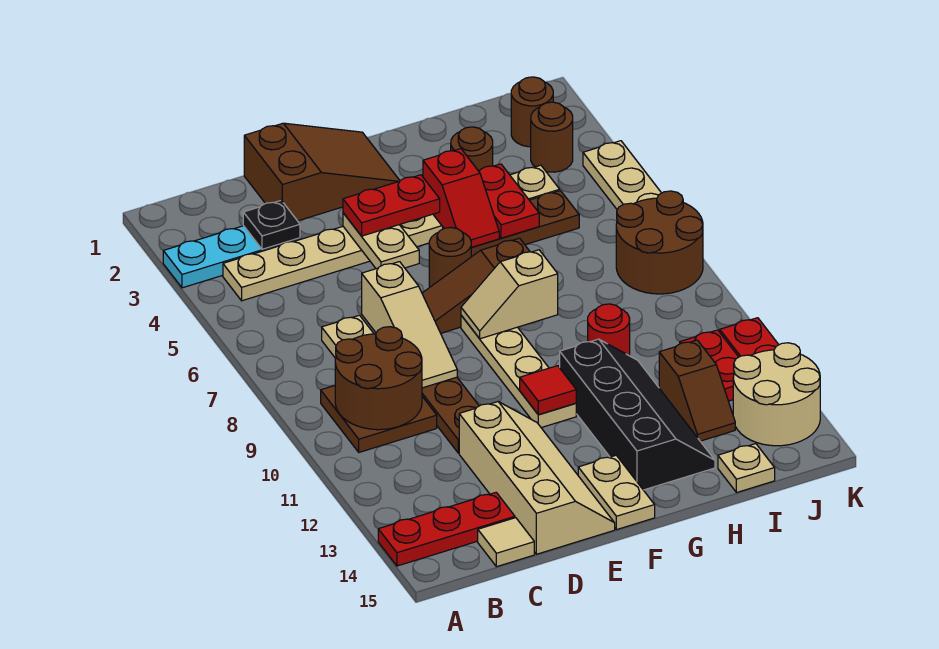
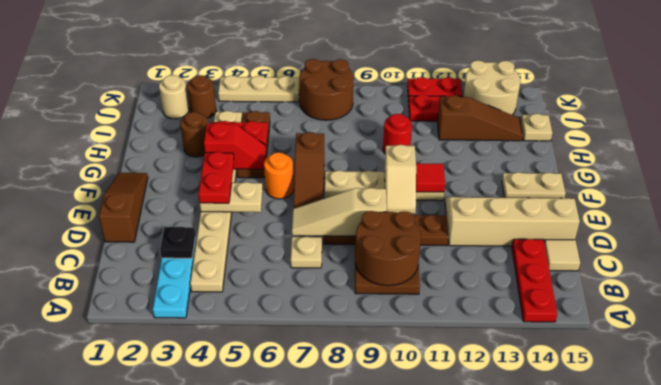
brown 2x3 slope [244,123,400,221] -> brown 1x3 slope [99,173,148,242]
tan 1x3 slope [362,262,457,388] -> tan 1x3 slope turned to [292,188,387,236]
brown 1x1 round brick [429,228,471,287] -> orange 1x1 round brick [264,152,294,199]
tan 1x2 slope [461,250,558,339] -> tan 1x2 slope moved to [384,145,416,214]
black 2x4 slope [560,339,715,490] -> none
brown 1x2 slope [659,340,735,441] -> brown 1x3 slope [437,95,523,141]
brown 1x1 round brick [511,77,553,147] -> tan 1x1 round brick [159,75,189,119]

